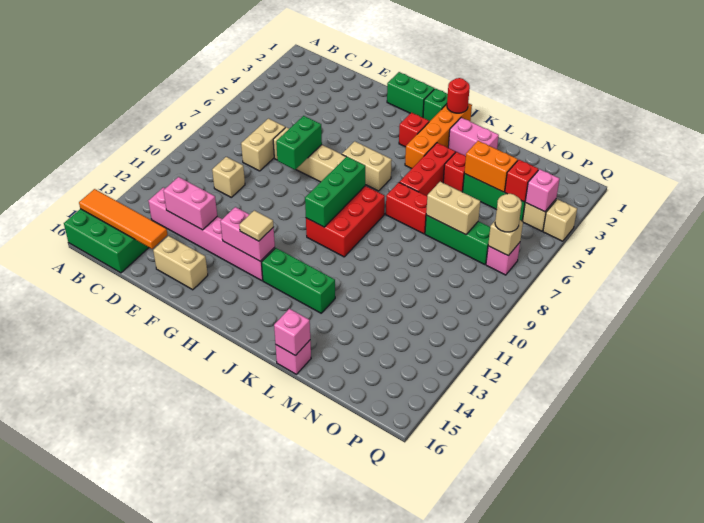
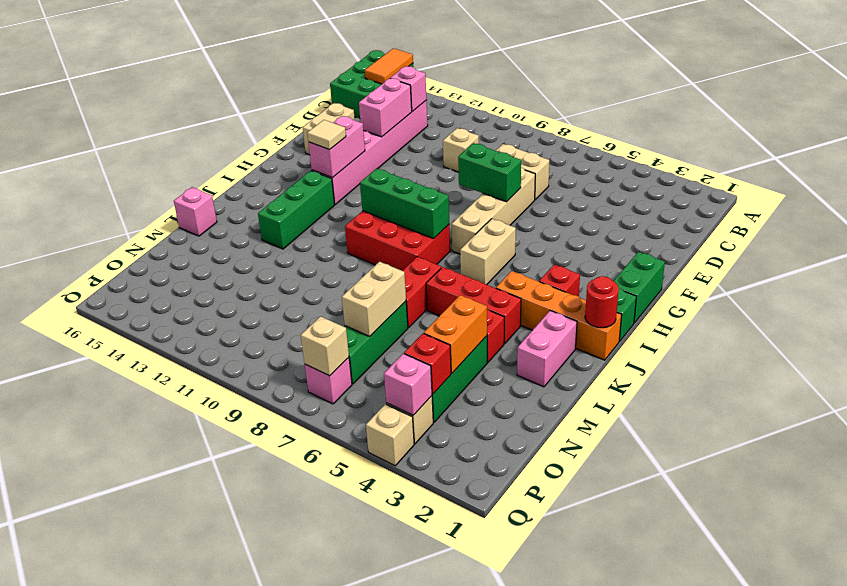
orange 1x4 tile [79,189,167,249] -> orange 1x2 tile [365,48,413,84]
pink 1x1 brick [274,309,310,356] -> pink 1x1 brick moved to [390,66,427,112]
tan 1x1 round brick [495,194,522,232] -> none

